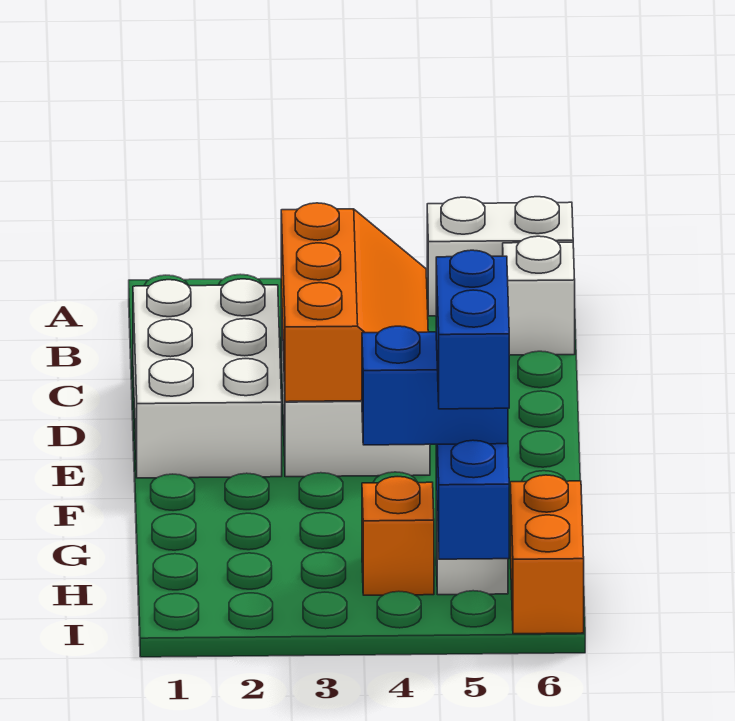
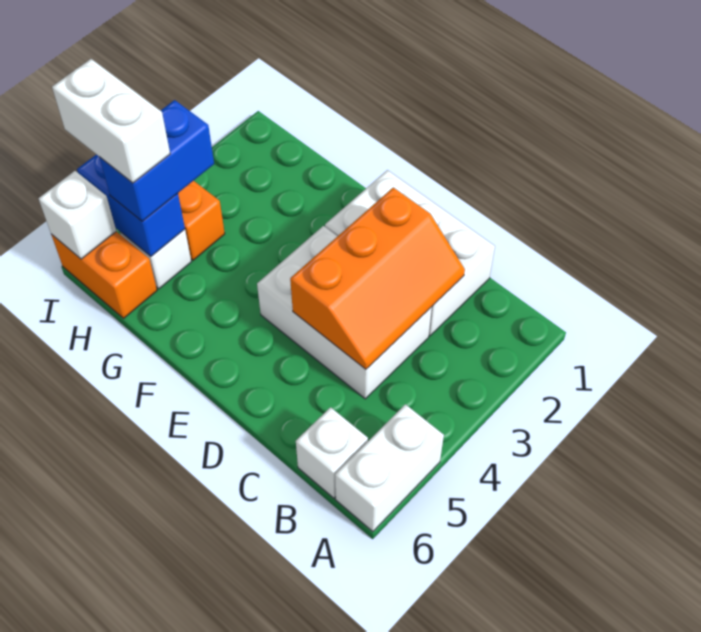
orange 2x3 slope [281,203,428,402] -> orange 2x3 slope turned to [290,188,465,369]
blue 1x2 brick [436,250,509,409] -> white 1x2 brick [52,59,170,183]
none -> white 1x1 brick [39,171,116,259]

